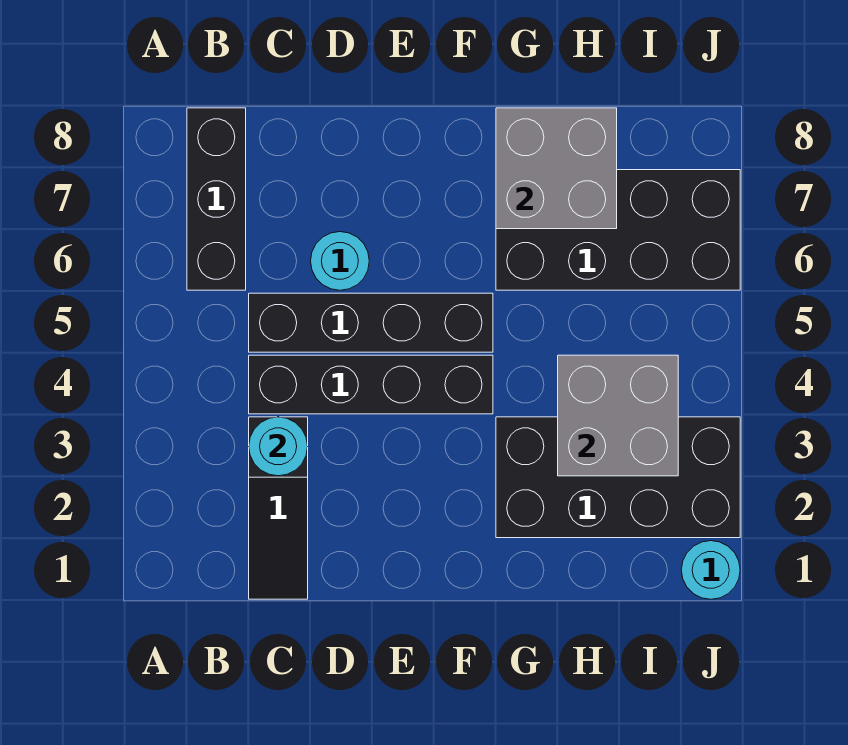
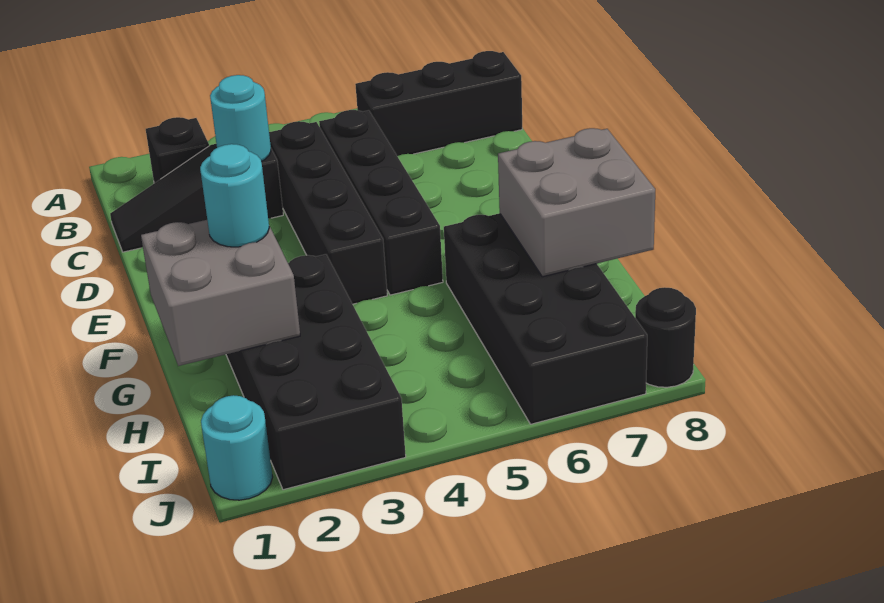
none -> black 1x1 brick [146,117,209,183]
cyan 1x1 round brick [311,232,369,290] -> cyan 1x1 round brick moved to [200,144,269,247]
grey 2x2 brick [558,355,678,476] -> grey 2x2 brick moved to [141,220,300,366]
none -> black 1x1 round brick [635,287,696,387]

